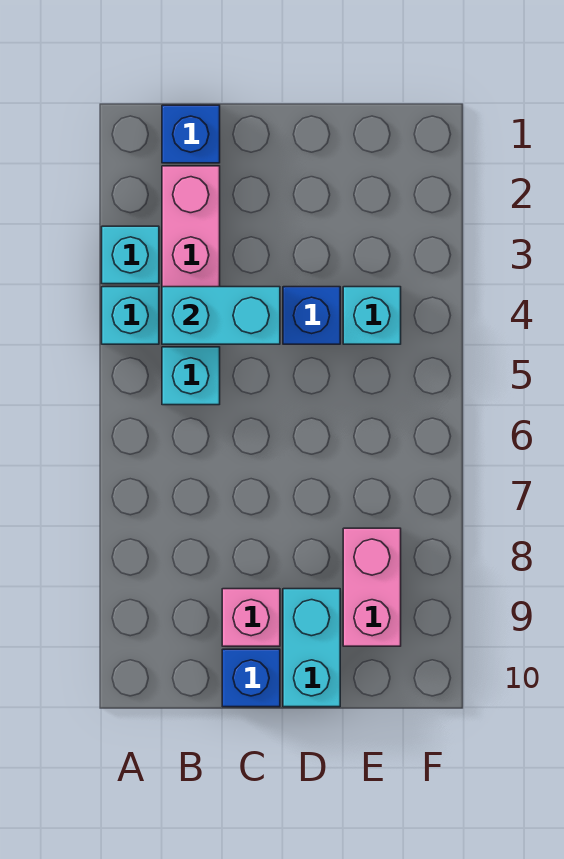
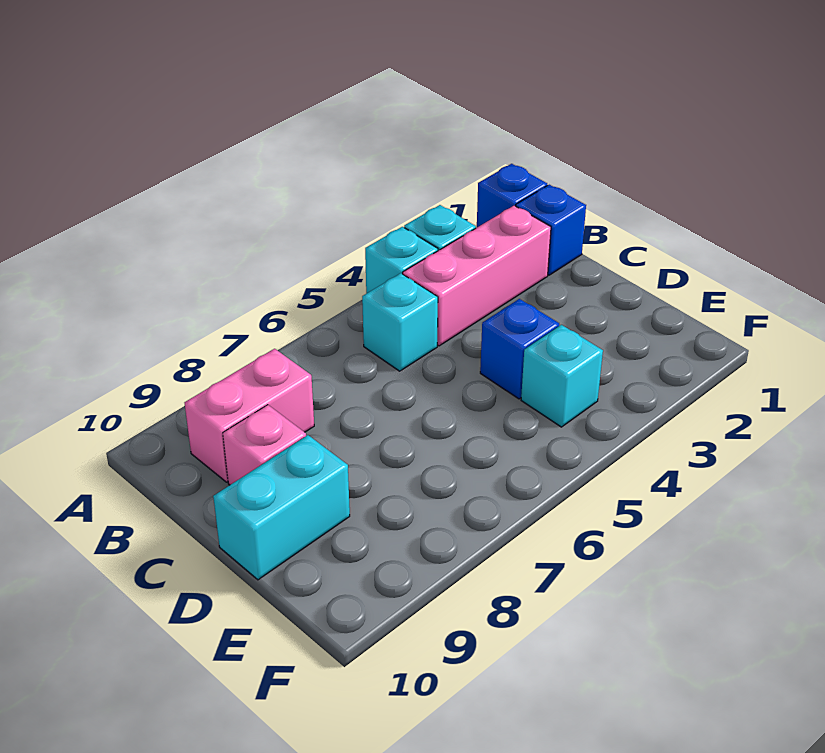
cyan 1x2 brick [162,287,280,344] -> none
blue 1x1 brick [222,649,280,707] -> blue 1x1 brick moved to [477,164,547,227]
pink 1x2 brick [343,528,401,646] -> pink 1x2 brick moved to [185,349,314,482]

